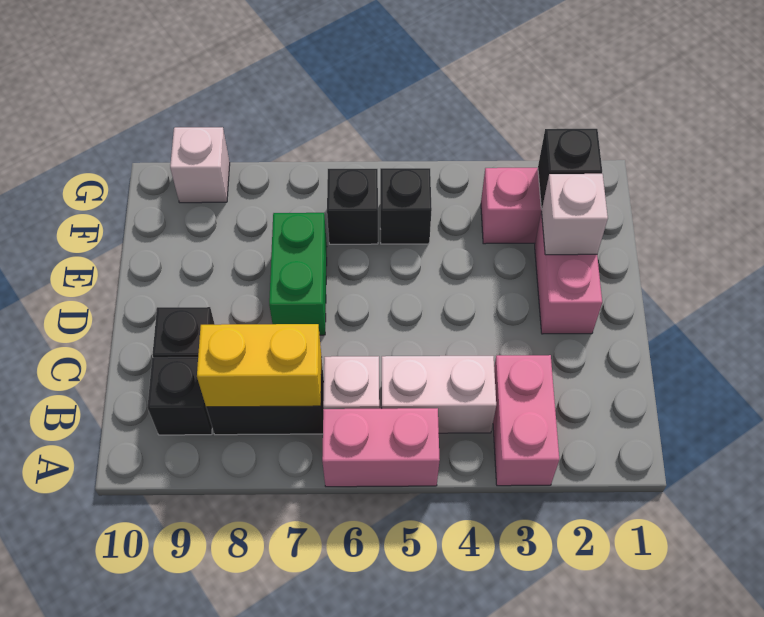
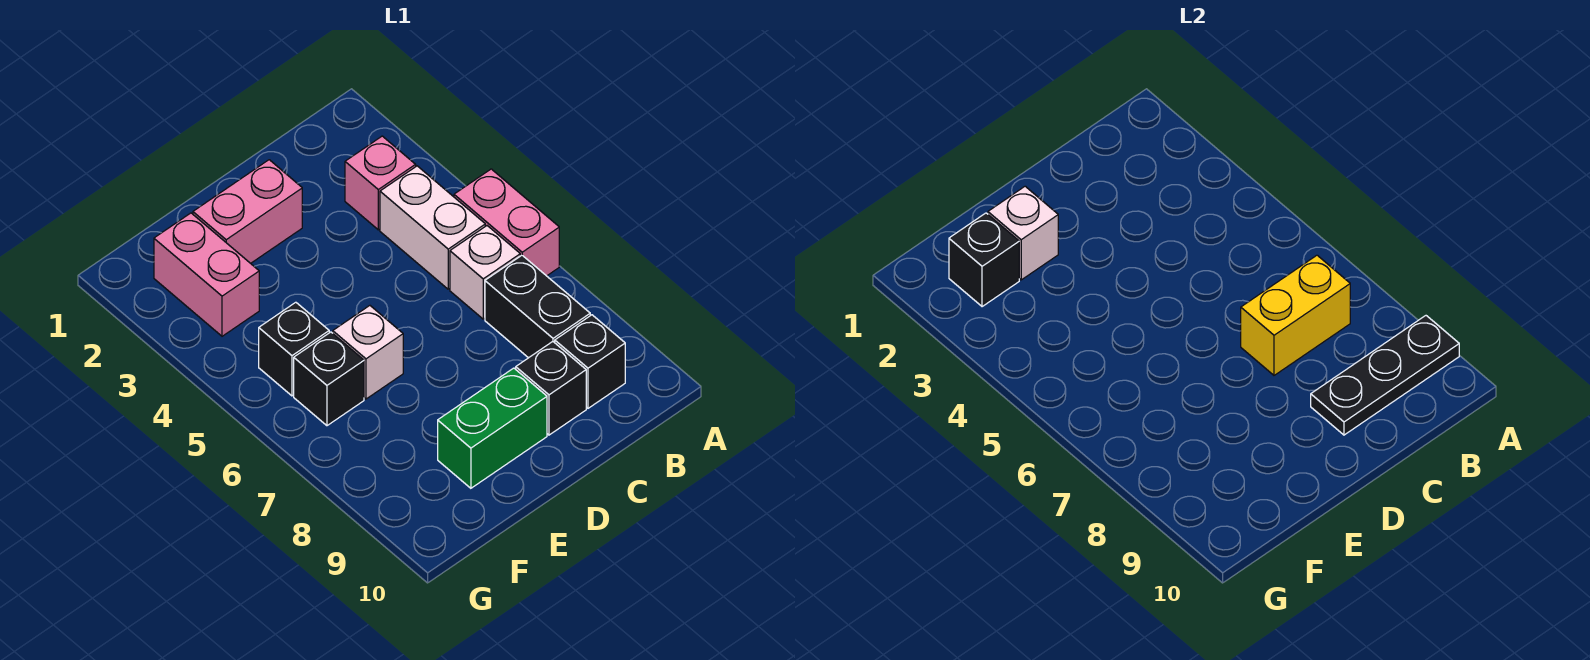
pink 1x2 brick [493,355,559,486] -> pink 1x1 brick [345,136,416,230]
none -> black 1x3 plate [1311,316,1459,435]
yellow 1x2 brick [197,324,322,407] -> yellow 1x2 brick turned to [1241,255,1350,375]
green 1x2 brick [269,213,327,335] -> green 1x2 brick moved to [438,368,547,488]
white 1x1 brick [170,127,230,203] -> white 1x1 brick moved to [333,306,403,399]

